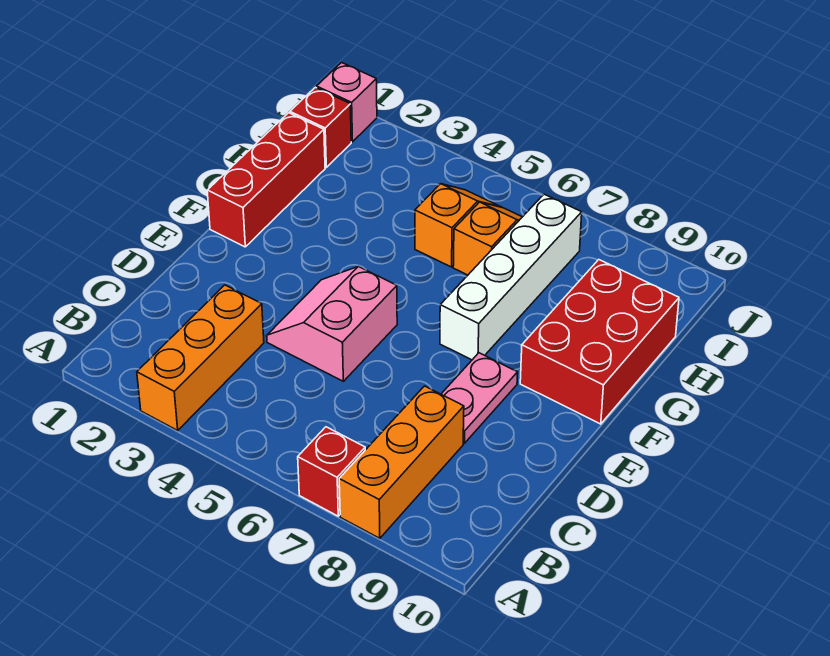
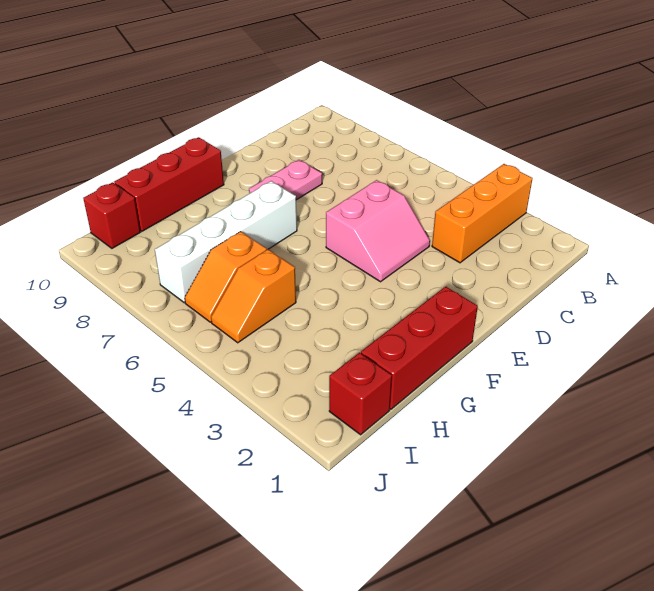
red 1x1 brick [298,427,365,516] -> red 1x1 brick moved to [83,182,140,248]
orange 1x3 brick [339,386,464,538] -> none
red 2x3 brick [520,260,679,424] -> red 1x3 brick [114,137,224,231]
pink 1x1 brick [317,63,377,142] -> none

